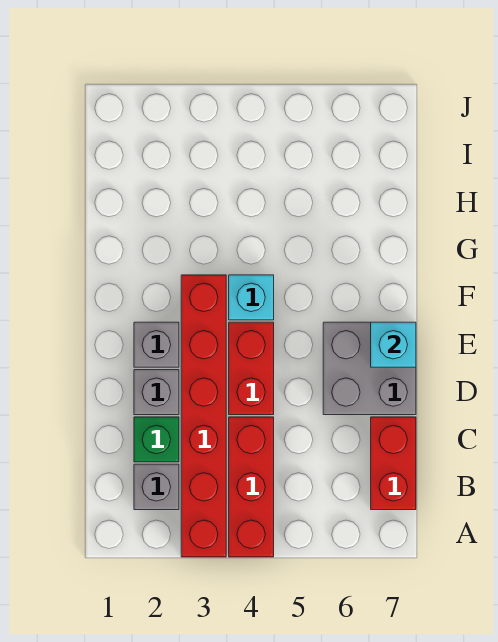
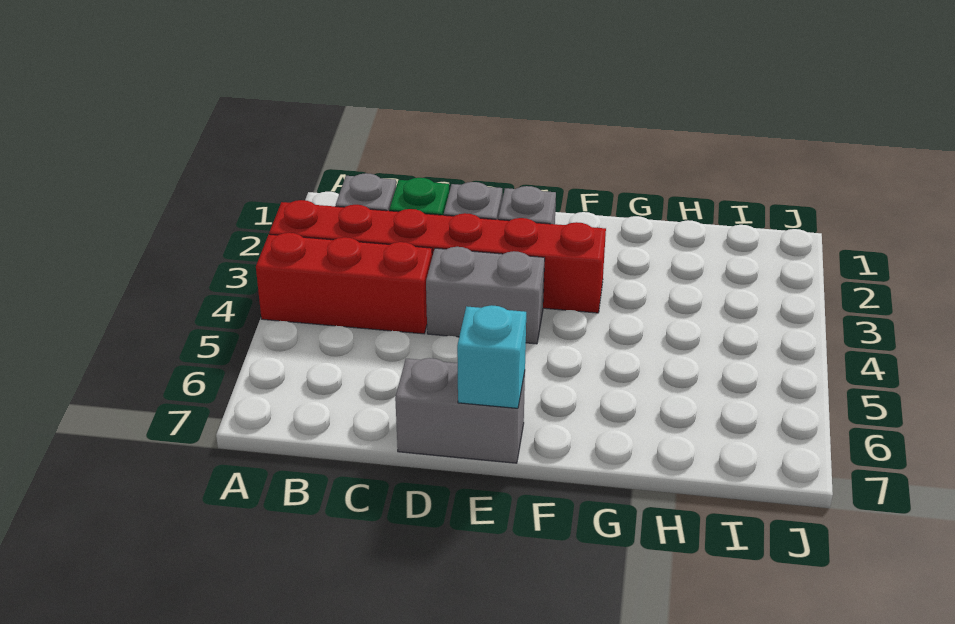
red 1x2 brick [371,417,416,510] -> none
red 1x2 brick [229,322,274,415] -> grey 1x2 brick [426,247,545,344]
grey 2x2 brick [323,322,416,415] -> grey 1x2 brick [395,358,525,463]
cyan 1x1 brick [229,275,274,320] -> none

